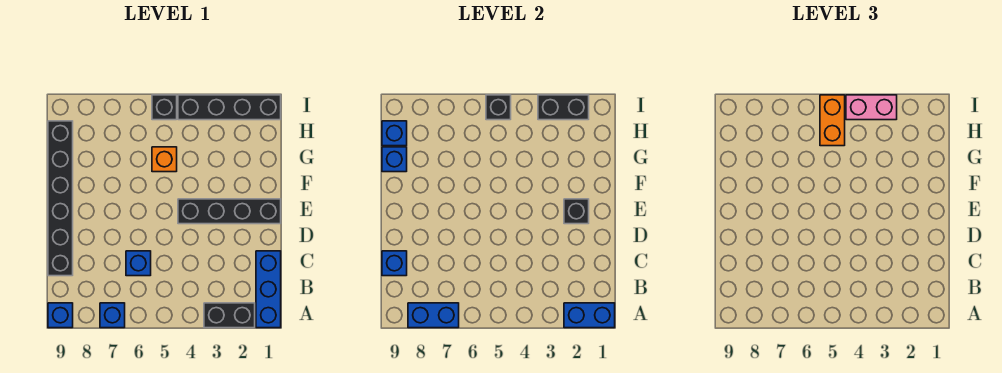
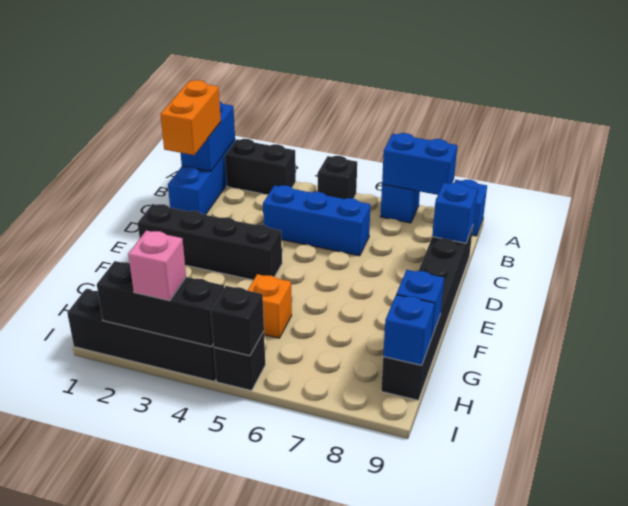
blue 1x2 brick [564,303,615,328] -> blue 1x2 brick turned to [181,101,235,172]
blue 1x1 brick [126,251,151,276] -> blue 1x3 brick [263,185,371,256]
black 1x1 brick [564,199,589,224] -> black 1x1 brick moved to [318,156,357,199]
orange 1x2 brick [820,95,845,146] -> orange 1x2 brick moved to [160,80,221,155]
black 1x2 brick [538,95,589,120] -> black 1x3 brick [97,261,224,347]
pink 1x2 brick [846,95,897,120] -> pink 1x1 brick [128,230,186,301]

